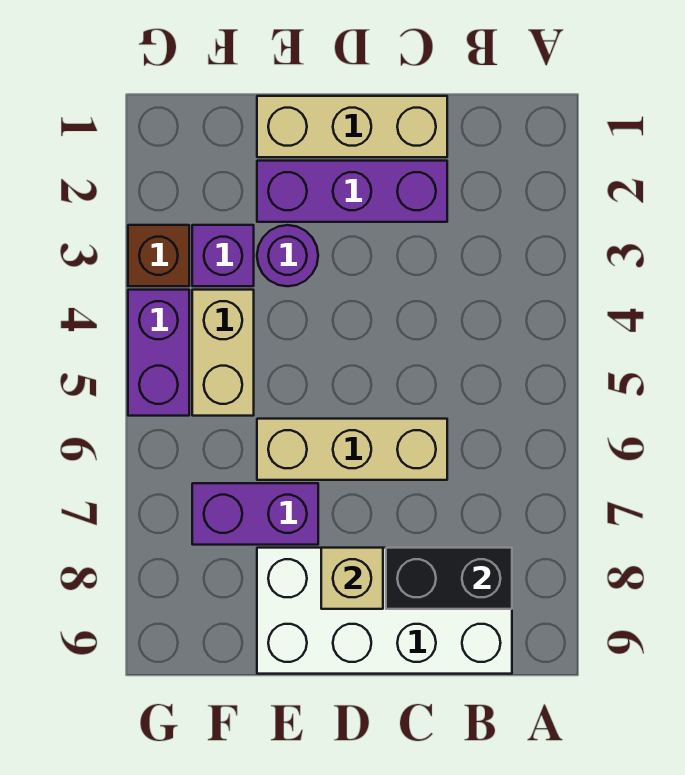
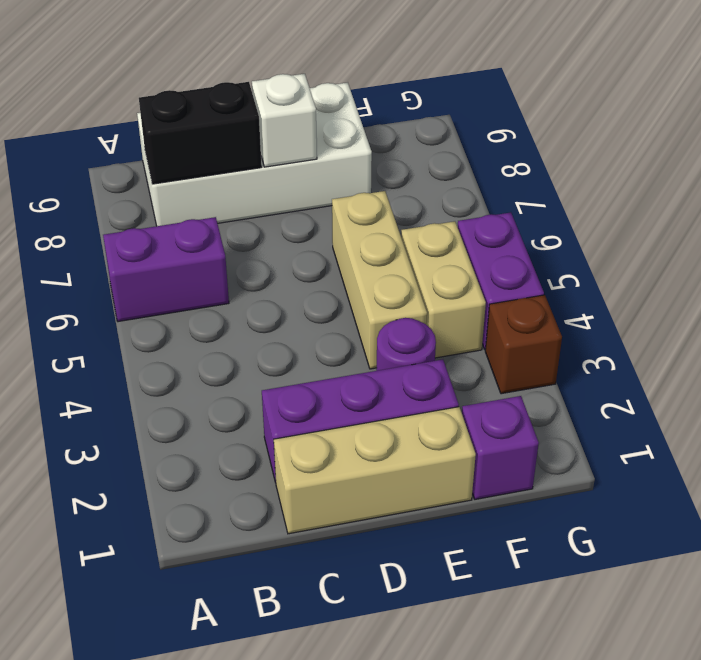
tan 1x3 brick [257,419,447,480] -> tan 1x3 brick turned to [332,191,427,369]
tan 1x1 brick [321,548,383,609] -> white 1x1 brick [252,74,317,167]
purple 1x2 brick [192,483,318,545] -> purple 1x2 brick moved to [103,217,229,322]
purple 1x1 brick [192,225,254,286] -> purple 1x1 brick moved to [462,396,539,499]

